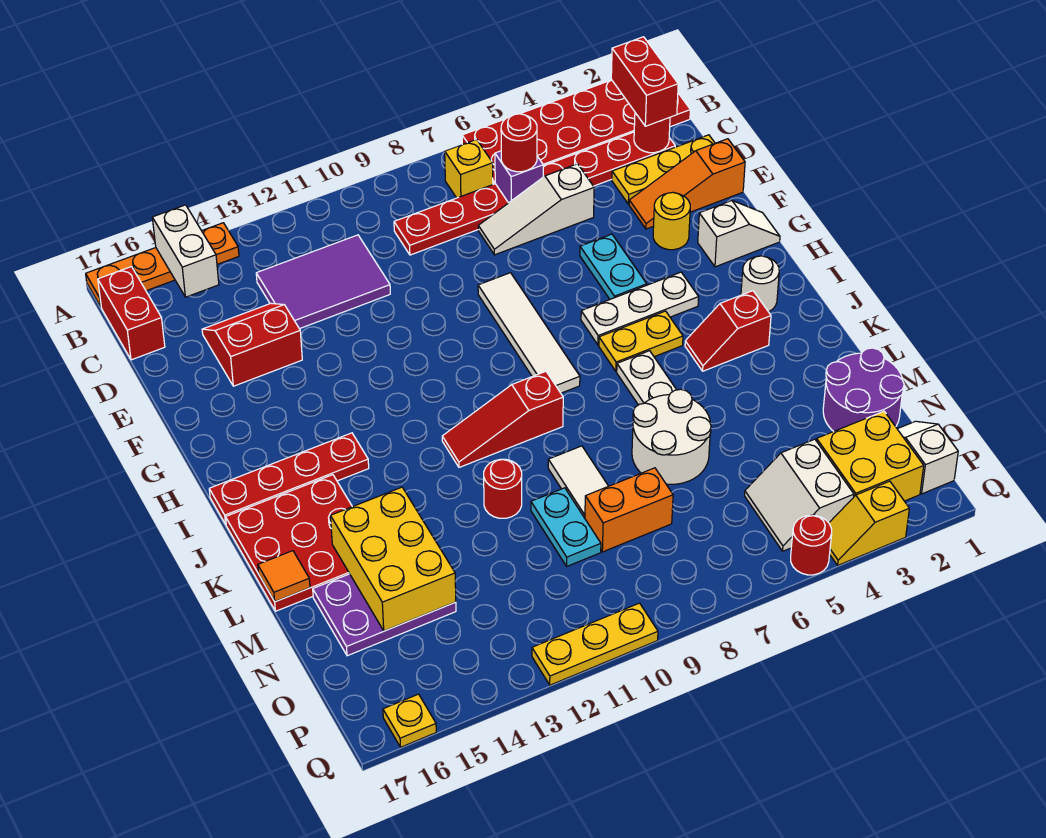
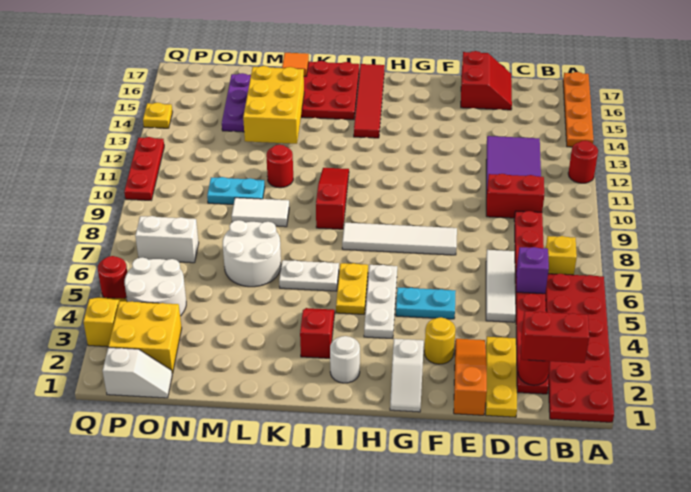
white 1x2 brick [152,205,219,297] -> white 1x2 brick moved to [135,216,199,263]
red 1x2 brick [98,267,165,360] -> red 1x2 brick moved to [486,174,544,218]
red 1x1 round brick [501,114,537,172] -> red 1x1 round brick moved to [568,140,598,183]
white 1x3 slope [478,164,594,255] -> white 1x3 tile [486,250,516,322]
red 2x2 slope [202,303,302,386] -> red 2x2 slope moved to [461,51,512,110]
red 1x4 plate [209,433,369,524] -> red 1x4 tile [354,64,385,138]
yellow 2x3 brick [331,487,456,631] -> yellow 2x3 brick turned to [243,66,304,144]
purple 2x2 round brick [823,348,904,431] -> none
orange 1x2 brick [585,468,673,552] -> none
white 2x2 slope [745,439,854,551] -> white 2x2 round brick [124,257,186,316]
yellow 1x3 plate [532,603,658,685] -> red 1x3 plate [124,137,164,200]
yellow 1x1 plate [383,694,436,747] -> yellow 1x1 plate moved to [143,103,172,128]

